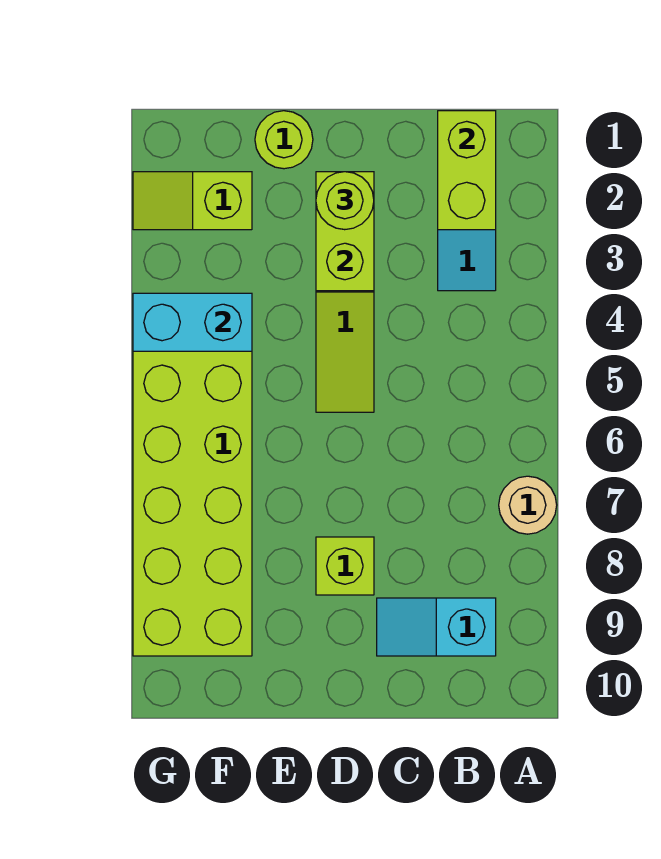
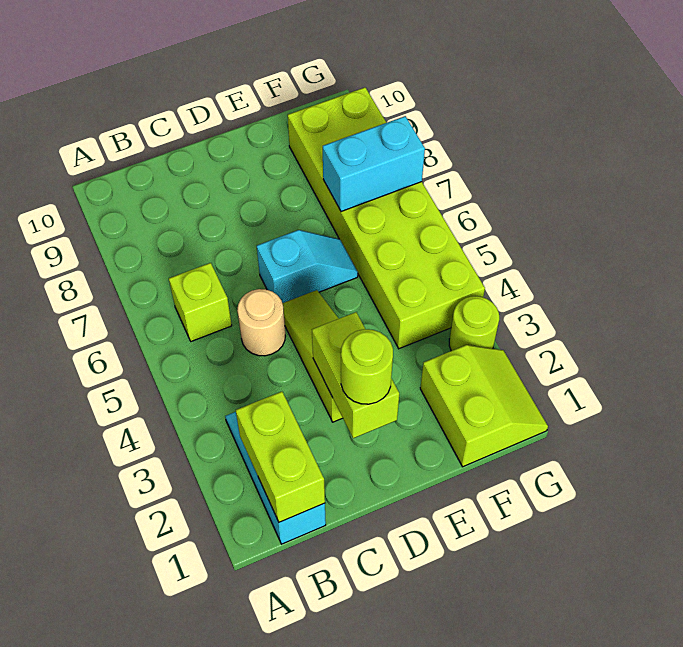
tan 1x1 round brick [499,476,557,534] -> tan 1x1 round brick moved to [237,289,285,356]
cyan 1x2 slope [377,598,496,656] -> cyan 1x2 slope moved to [257,230,358,303]
lime 1x1 brick [316,537,374,595] -> lime 1x1 brick moved to [169,263,232,341]
lime 1x1 round brick [255,111,313,169] -> lime 1x1 round brick moved to [449,296,499,351]
lime 1x2 slope [133,172,252,230] -> lime 2x2 slope [420,345,548,467]
cyan 1x2 brick [133,293,252,351] -> cyan 1x2 brick moved to [323,116,425,212]

